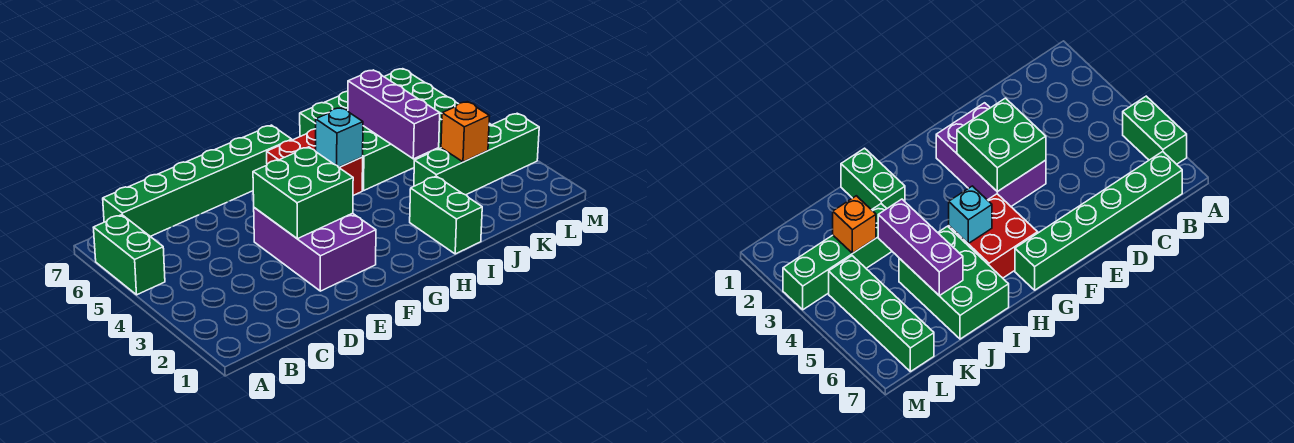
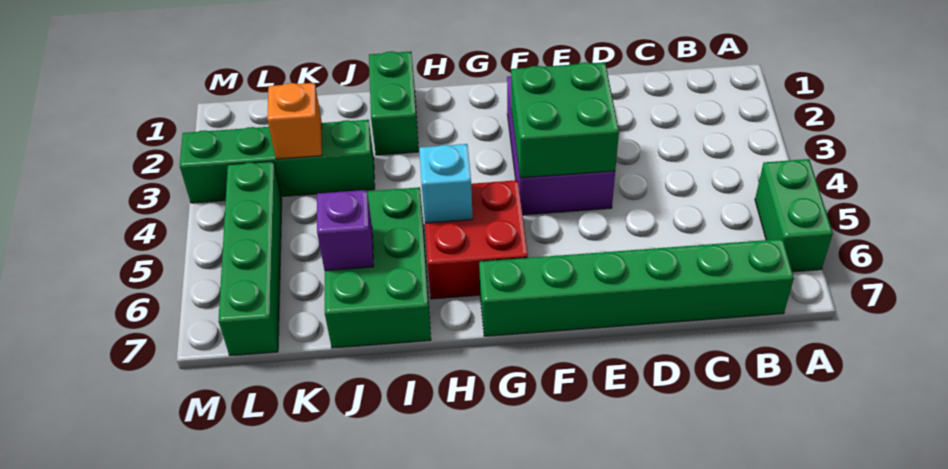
purple 1x3 brick [348,70,440,159] -> purple 1x1 brick [317,190,374,271]

